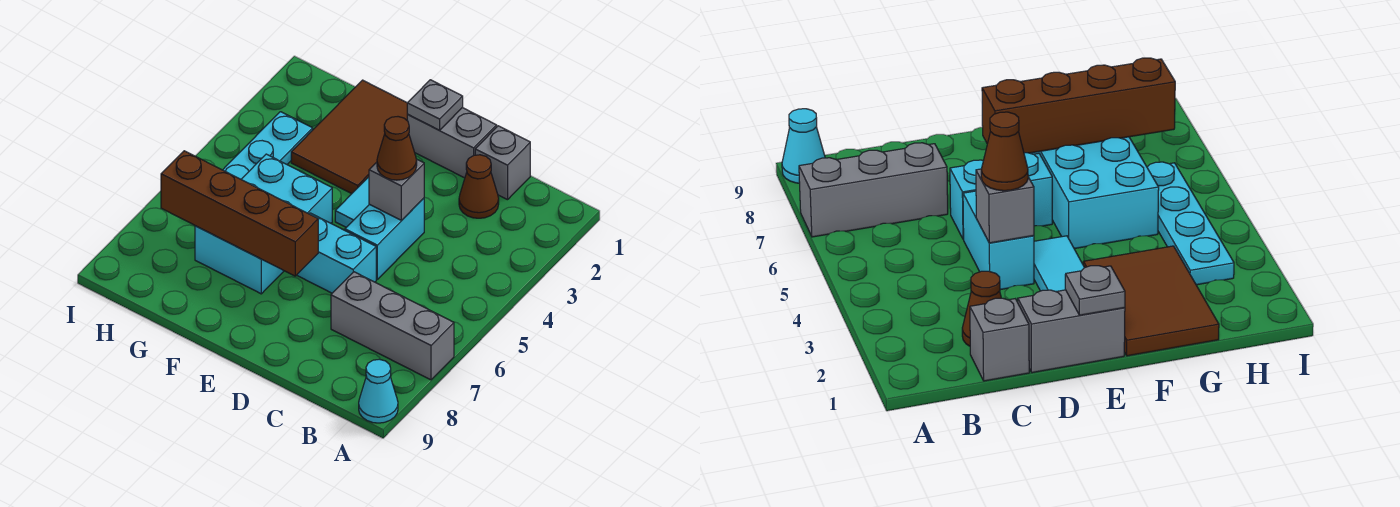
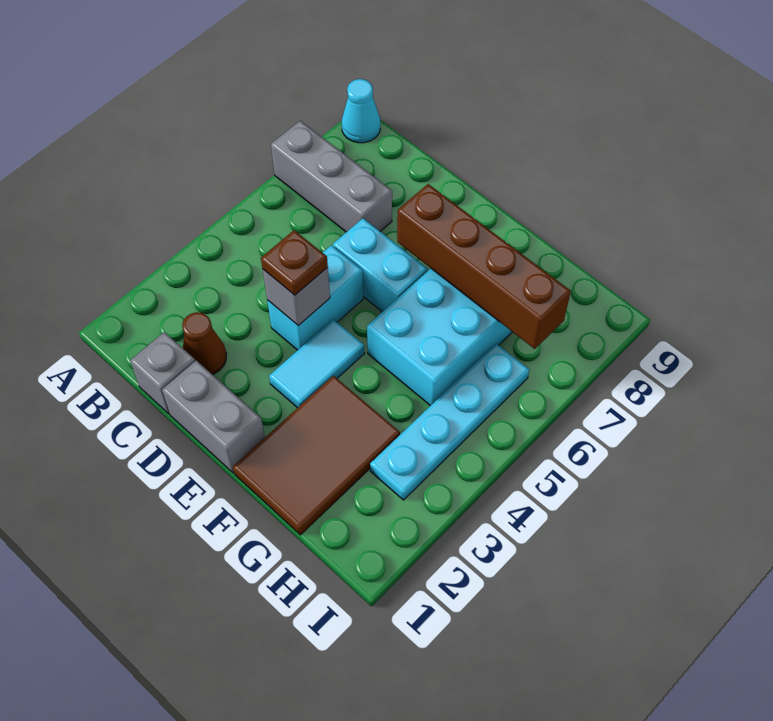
brown 1x1 cone [377,117,417,180] -> brown 1x1 plate [261,230,328,295]
grey 1x1 plate [407,80,463,130] -> none

